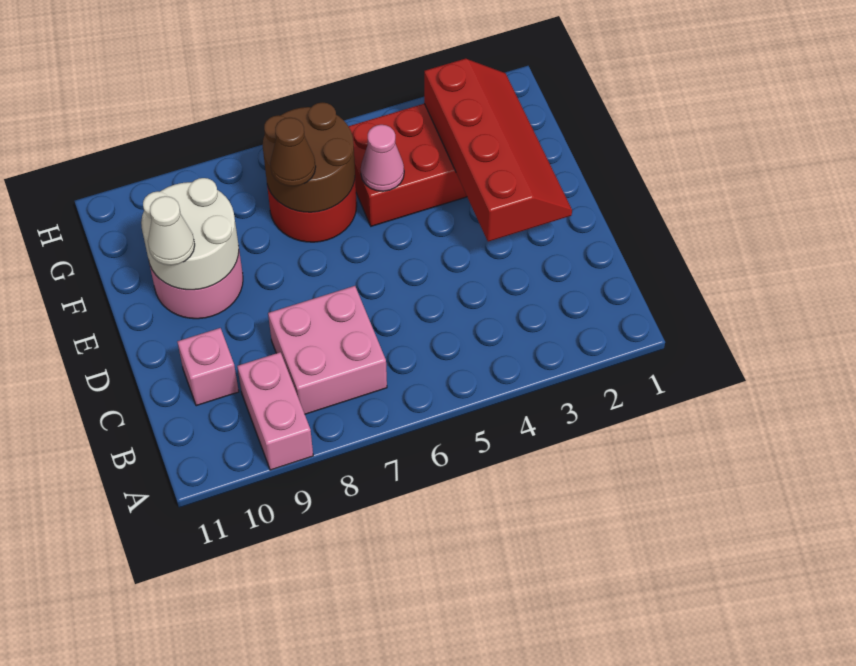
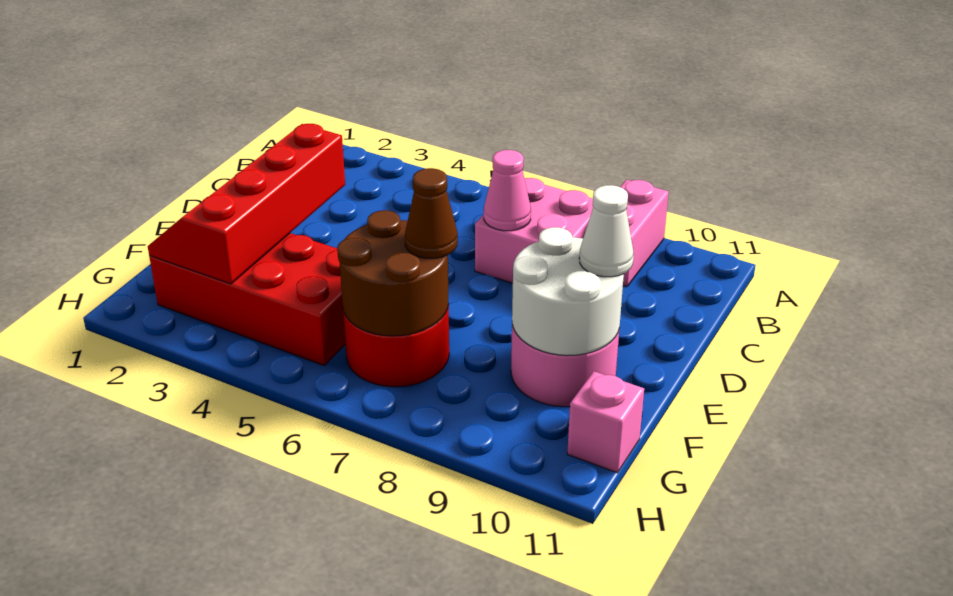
pink 1x1 brick [177,328,239,406] -> pink 1x1 brick moved to [567,371,644,473]
pink 1x1 cone [361,125,404,191] -> pink 1x1 cone moved to [484,150,531,231]

